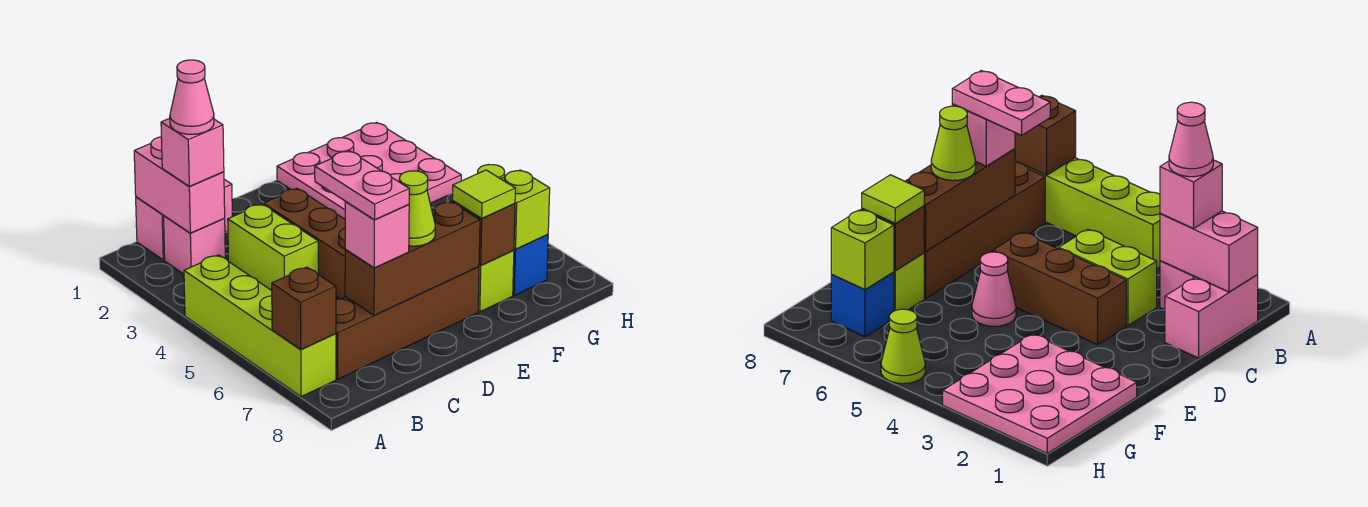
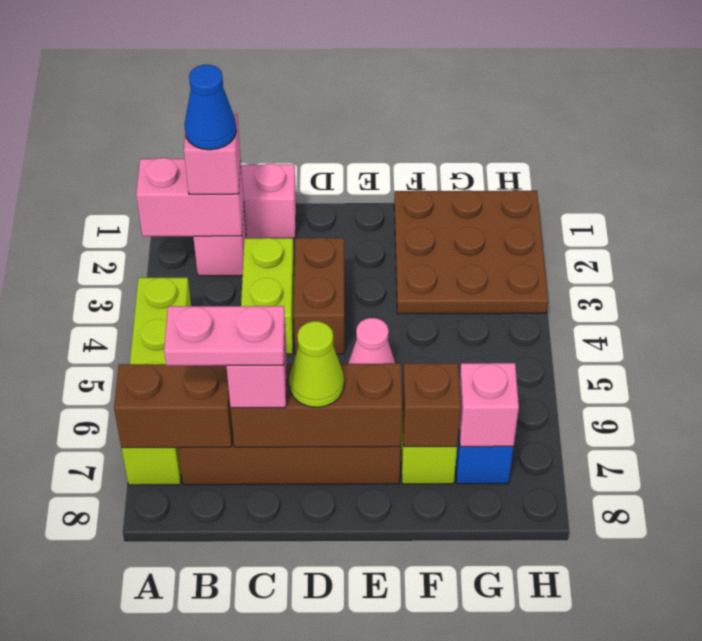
brown 1x1 brick [272,267,336,350] -> brown 1x2 brick [114,364,232,448]
pink 1x2 brick [134,137,225,233] -> pink 1x2 brick turned to [136,158,244,237]
pink 1x1 cone [170,60,214,134] -> blue 1x1 cone [185,65,236,150]
pink 1x2 plate [315,151,409,220] -> pink 1x2 plate turned to [164,306,285,366]
brown 1x3 brick [263,188,345,299] -> brown 1x2 brick [294,238,344,354]
pink 3x3 plate [277,122,461,219] -> brown 3x3 plate [394,190,548,314]
lime 1x1 tile [452,170,515,219] -> none
lime 1x1 brick [501,170,550,249] -> pink 1x1 brick [459,363,519,447]
lime 1x1 cone [881,309,925,384] -> none

